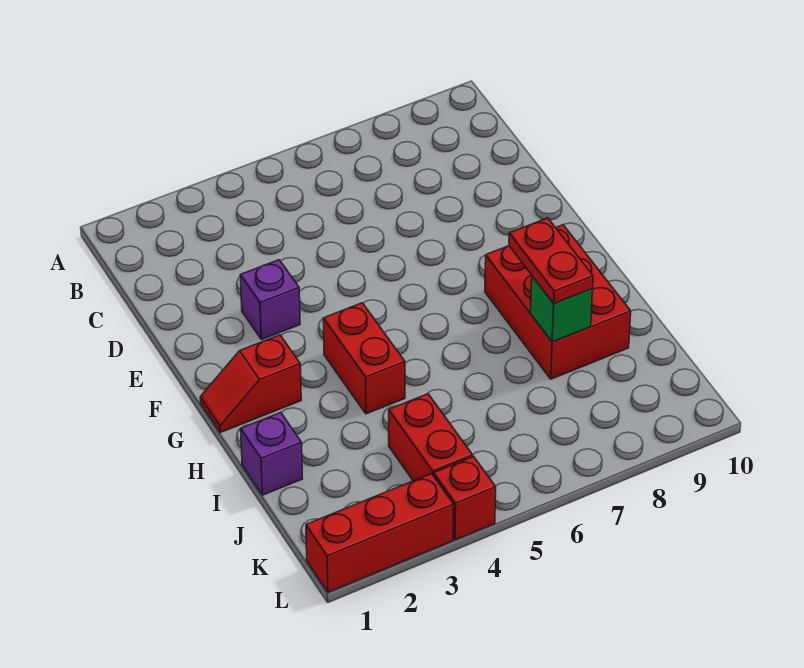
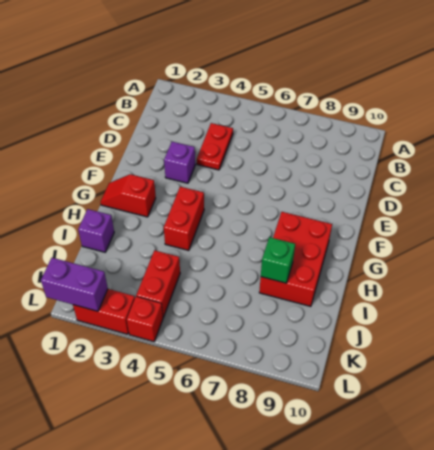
red 1x2 plate [509,218,593,304] -> red 1x2 plate moved to [197,123,233,170]
red 1x3 brick [306,474,454,592] -> red 1x2 brick [73,289,135,334]
none -> purple 1x2 brick [41,258,108,311]

